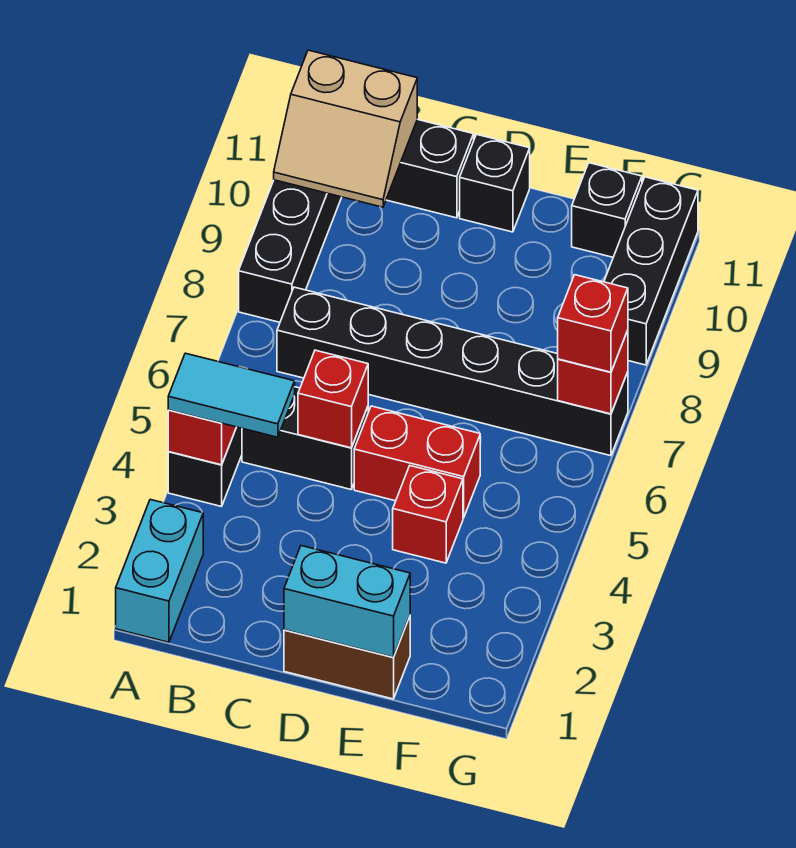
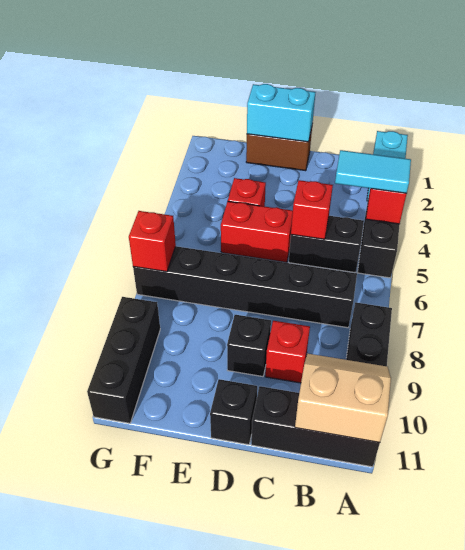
black 1x1 brick [572,163,642,257] -> black 1x1 brick moved to [227,315,271,377]
red 1x1 brick [558,275,628,372] -> red 1x1 brick moved to [265,321,310,383]

